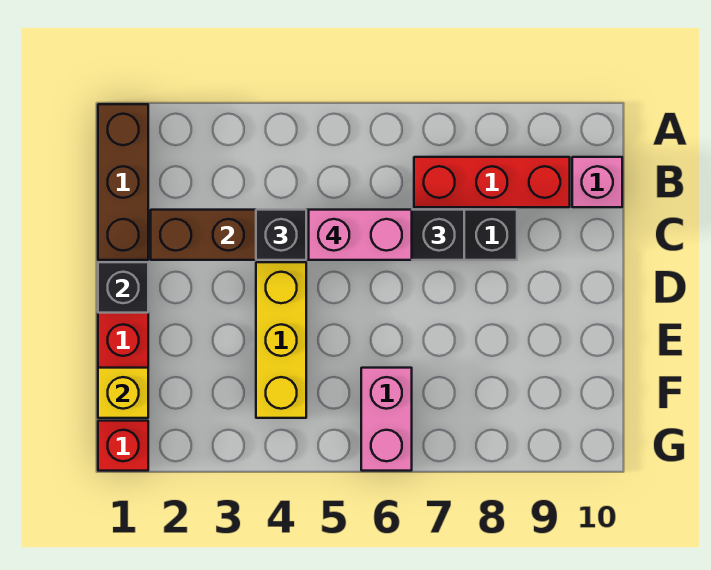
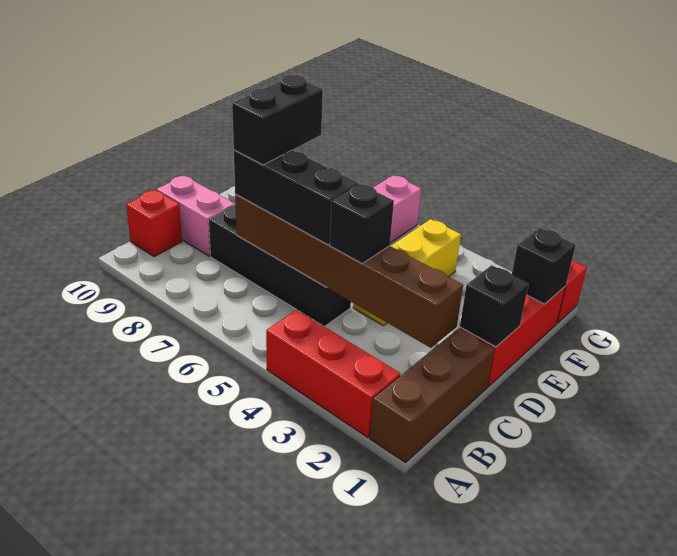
red 1x3 brick [414,157,570,207] -> red 1x3 brick moved to [266,310,401,437]
pink 1x1 brick [572,157,622,207] -> red 1x1 brick [126,190,182,257]
pink 1x2 brick [309,210,412,260] -> pink 1x2 brick moved to [157,176,235,256]
none -> black 1x2 brick [232,75,323,165]
yellow 1x1 brick [98,368,148,418] -> black 1x1 brick [512,228,576,304]

